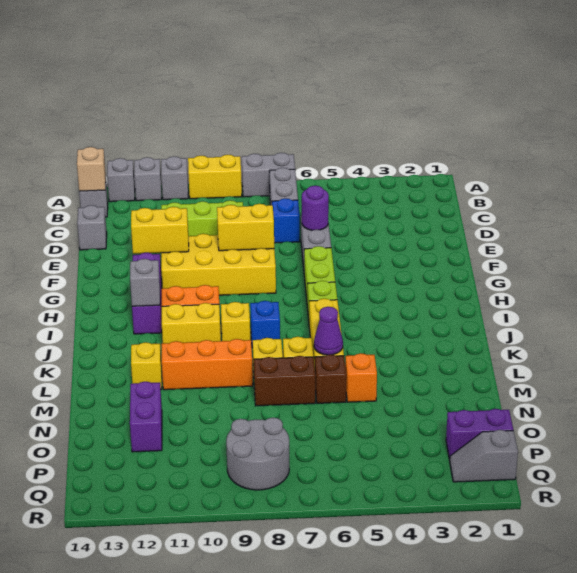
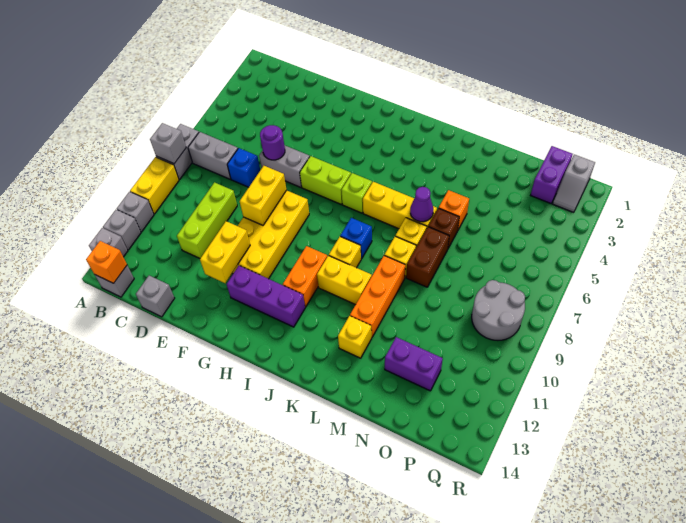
tan 1x1 brick [77,147,106,191] -> orange 1x1 brick [86,241,127,283]
grey 1x1 brick [130,259,160,306] -> grey 1x1 brick moved to [150,123,186,164]
yellow 1x2 brick [162,303,221,343] -> yellow 1x2 brick turned to [317,255,372,305]

